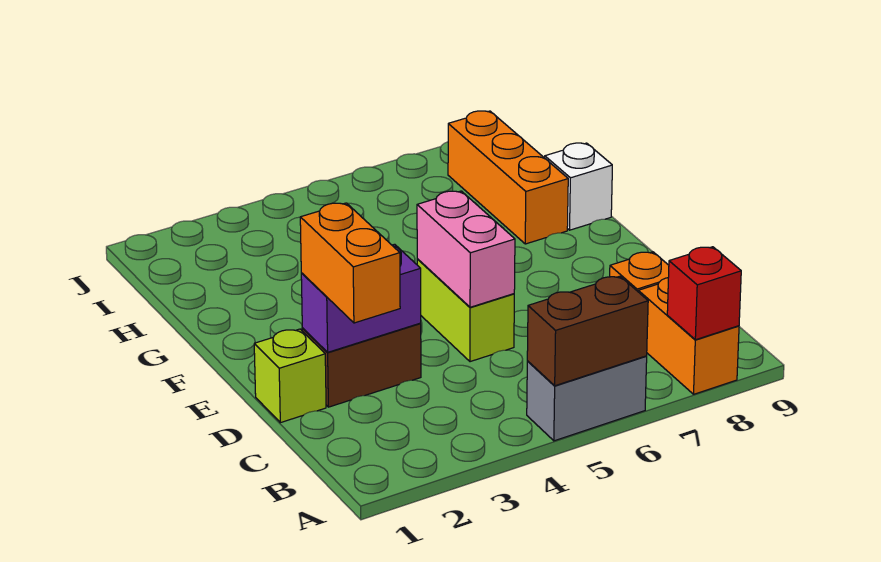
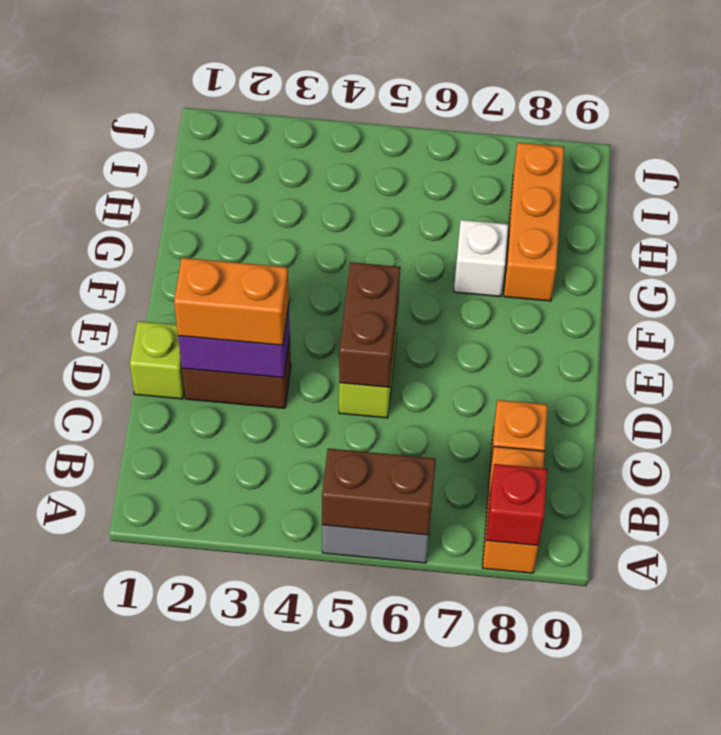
orange 1x2 brick [300,203,400,323] -> orange 1x2 brick turned to [174,258,289,345]
pink 1x2 brick [417,191,515,307] -> brown 1x2 brick [339,262,400,387]
white 1x1 brick [545,143,612,230] -> white 1x1 brick moved to [454,220,508,297]

